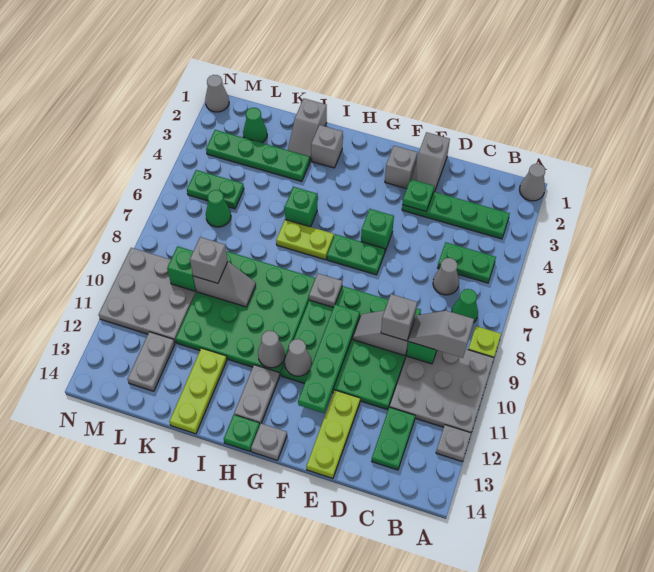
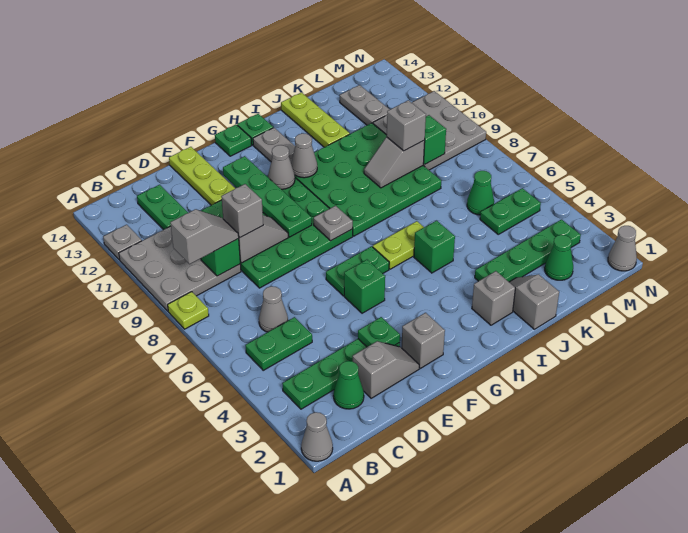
green 1x1 cone [452,289,478,323] -> green 1x1 cone moved to [333,361,364,409]
grey 1x2 slope [412,132,450,192] -> grey 1x2 slope turned to [353,341,419,398]
grey 1x1 plate [251,424,287,460] -> green 1x1 plate [215,125,252,156]

